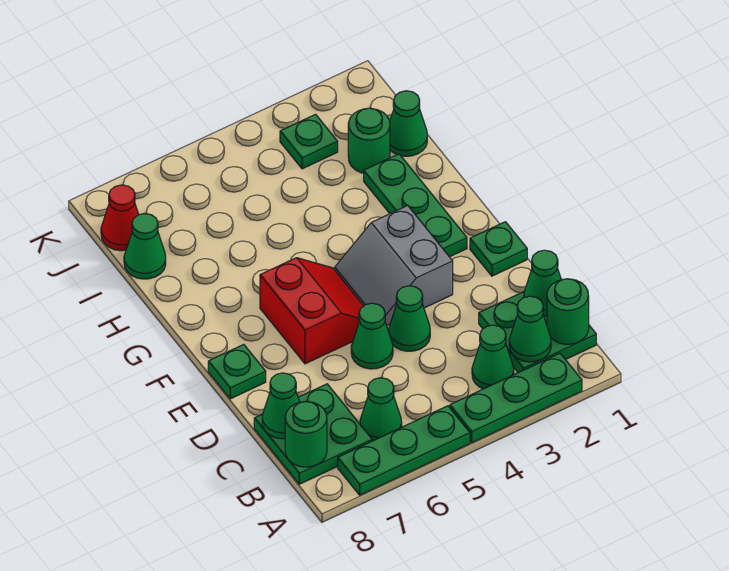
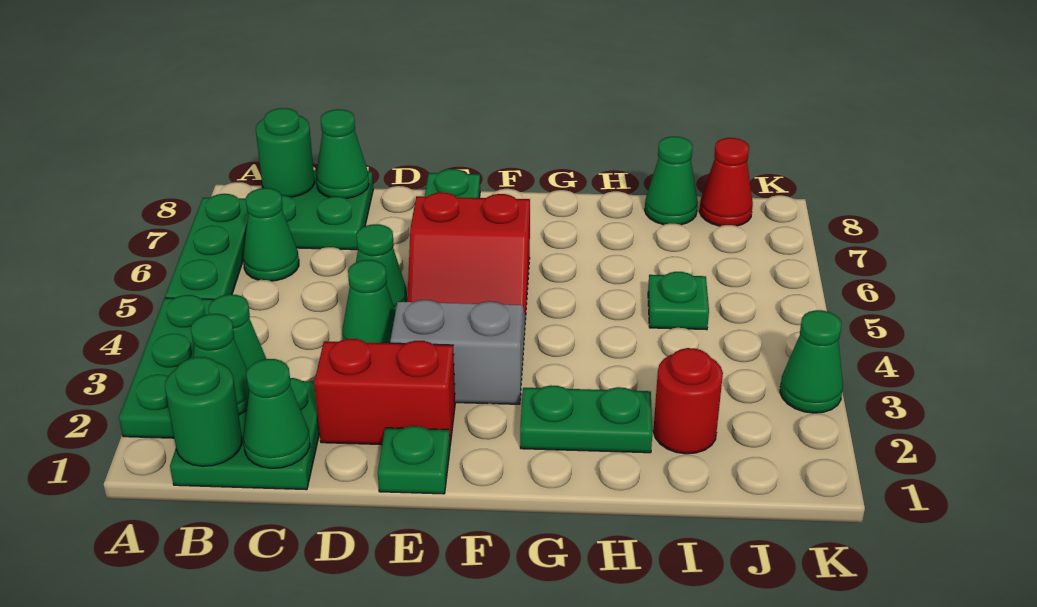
none -> red 1x2 brick [314,339,455,445]
green 1x3 plate [364,154,467,257] -> green 1x2 plate [520,385,652,453]
green 1x1 cone [390,91,427,156] -> green 1x1 cone moved to [780,310,843,413]
green 1x1 round brick [348,108,390,173] -> red 1x1 round brick [653,348,723,454]
green 1x1 plate [280,114,338,169] -> green 1x1 plate moved to [648,272,709,330]

